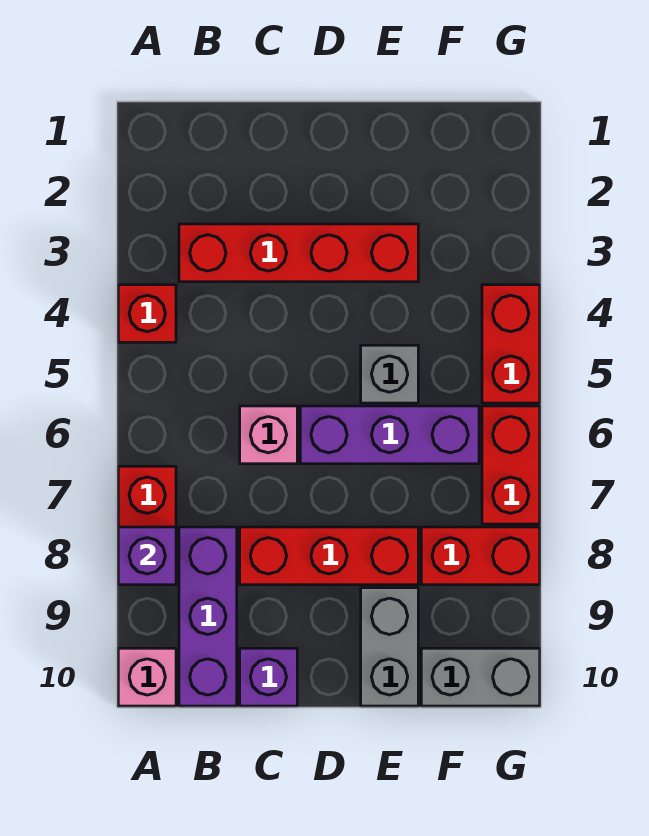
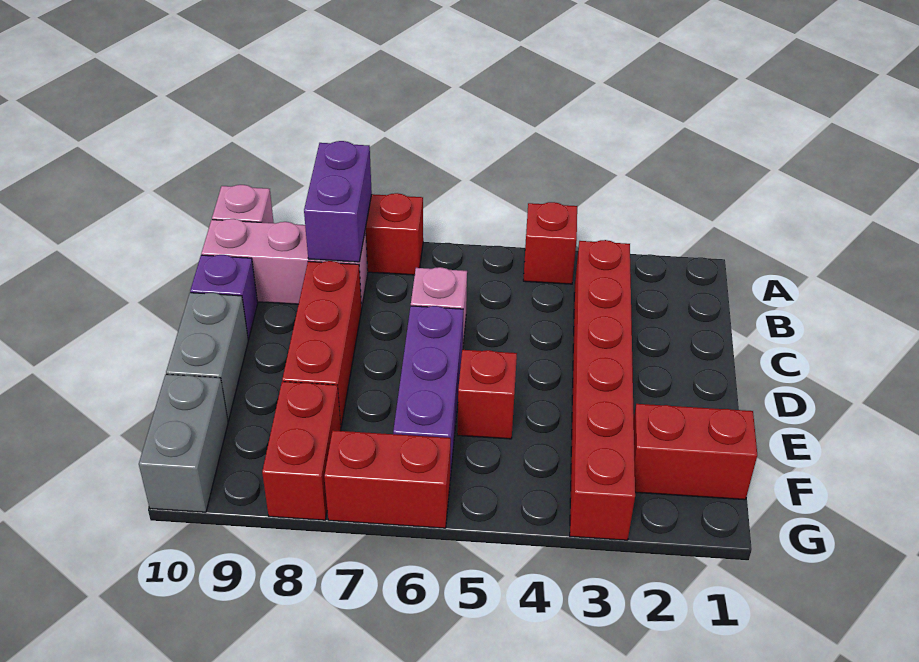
purple 1x1 brick [118,527,176,585] -> purple 1x2 brick [304,141,372,262]
red 1x4 brick [179,224,418,282] -> red 1x6 brick [570,240,635,540]
purple 1x3 brick [179,527,237,706] -> pink 1x3 brick [201,219,368,308]
grey 1x1 brick [361,345,418,403] -> red 1x1 brick [457,350,517,439]
grey 1x2 brick [361,588,418,706] -> grey 1x2 brick turned to [166,293,248,421]
red 1x2 brick [482,285,540,403] -> red 1x2 brick moved to [634,404,757,500]

